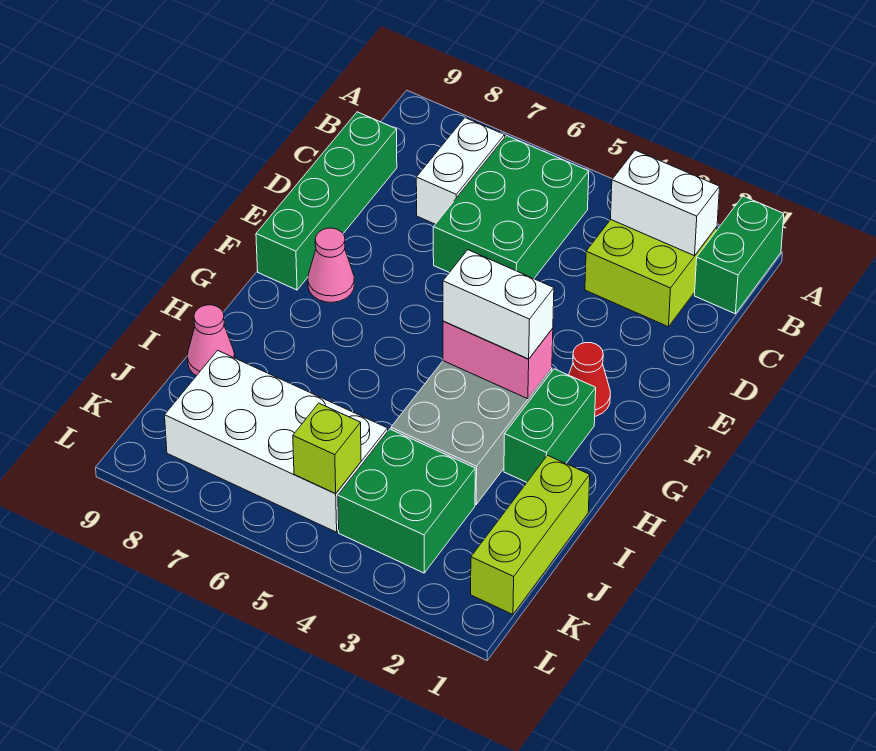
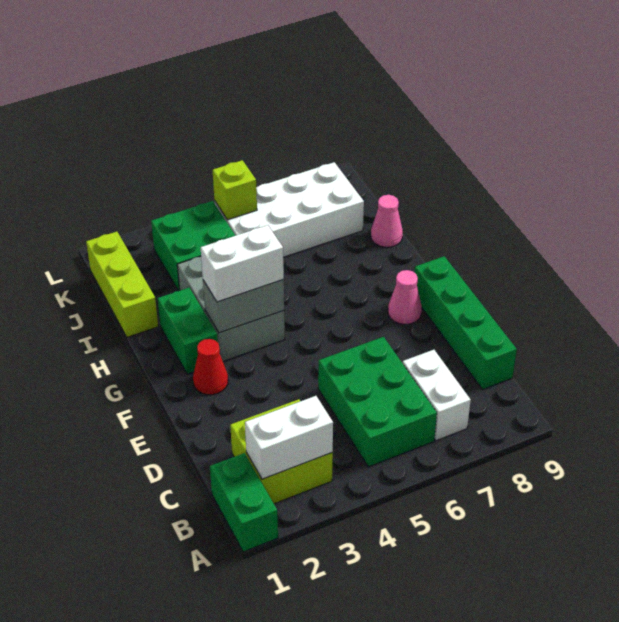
pink 1x2 brick [443,321,553,399] -> grey 1x2 brick [203,280,284,333]

